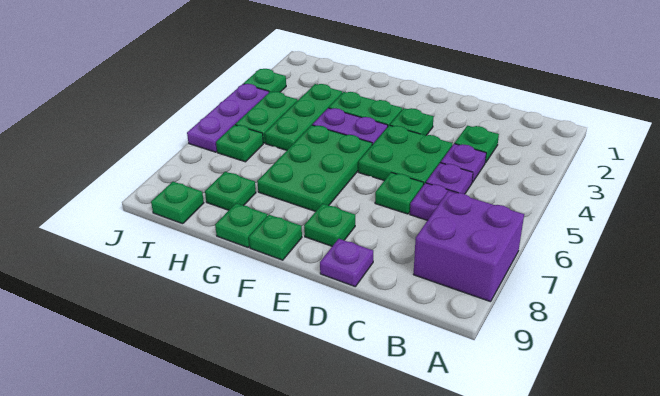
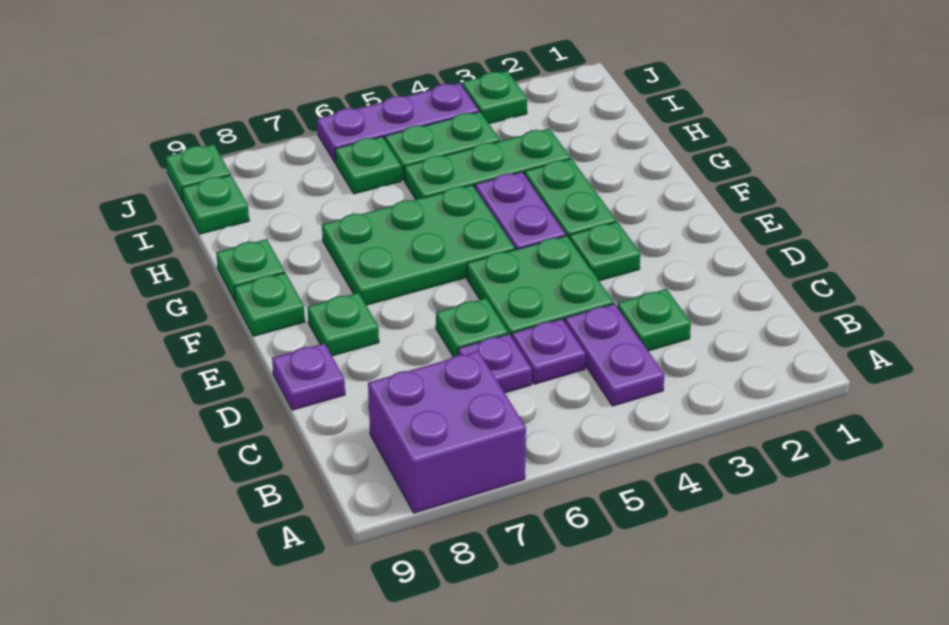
purple 1x1 plate [441,144,486,183] -> purple 1x2 plate [565,304,664,406]
green 1x1 plate [205,172,256,210] -> green 1x1 plate moved to [166,144,230,201]

